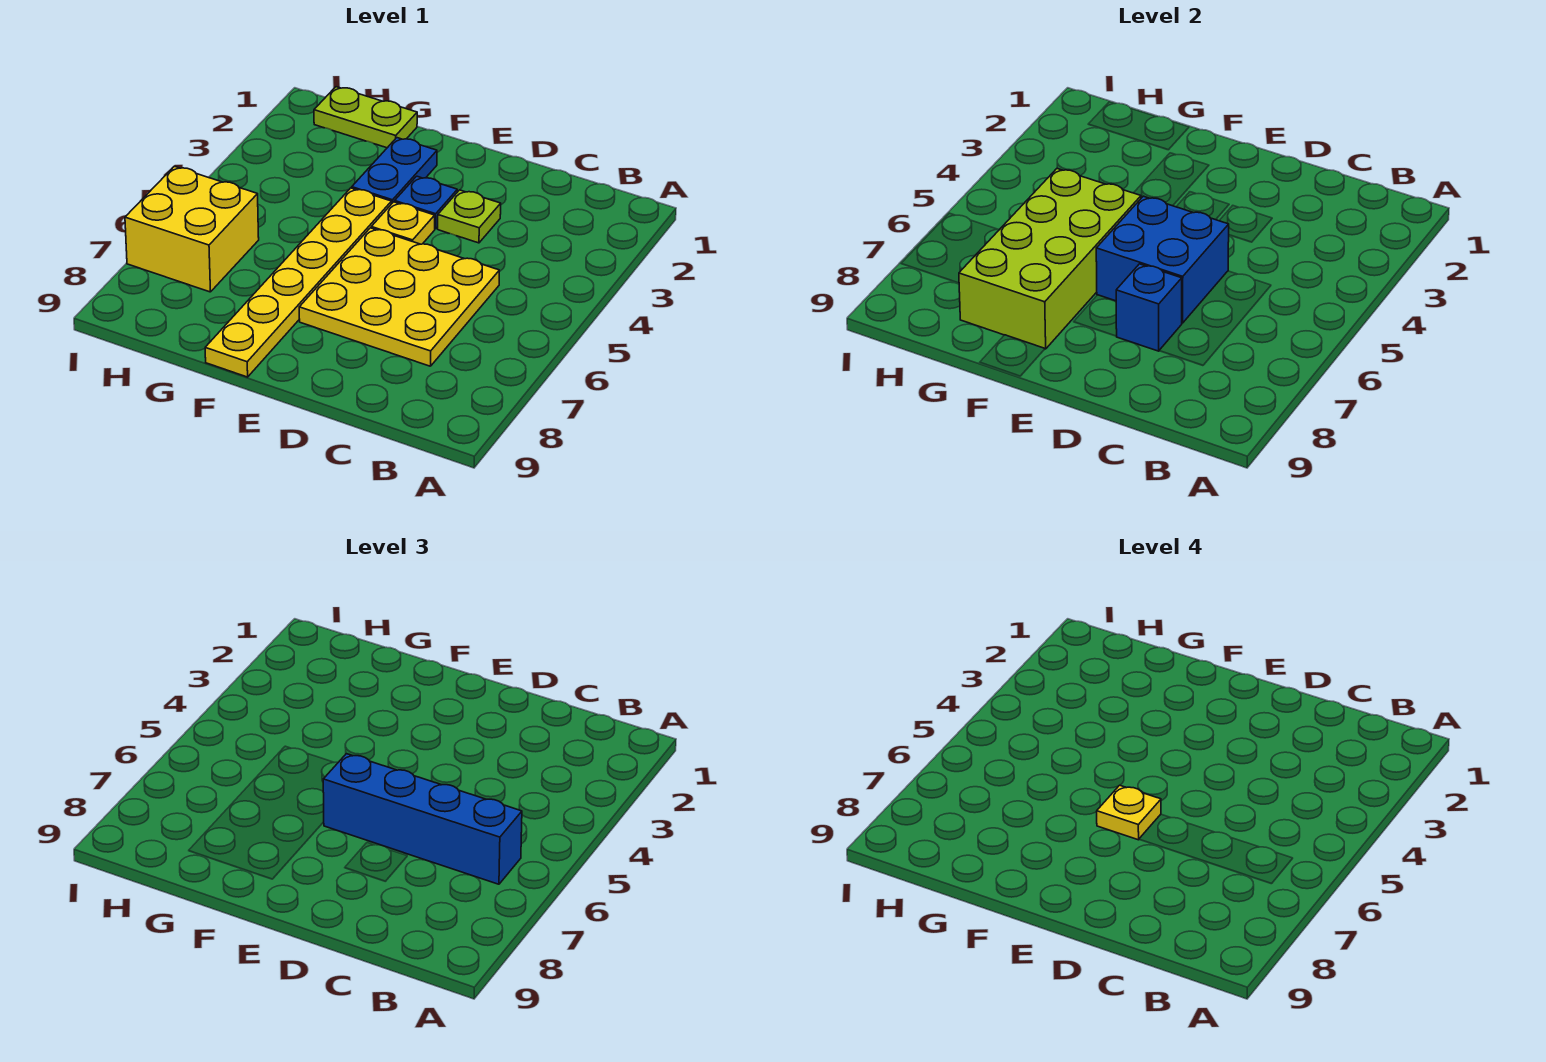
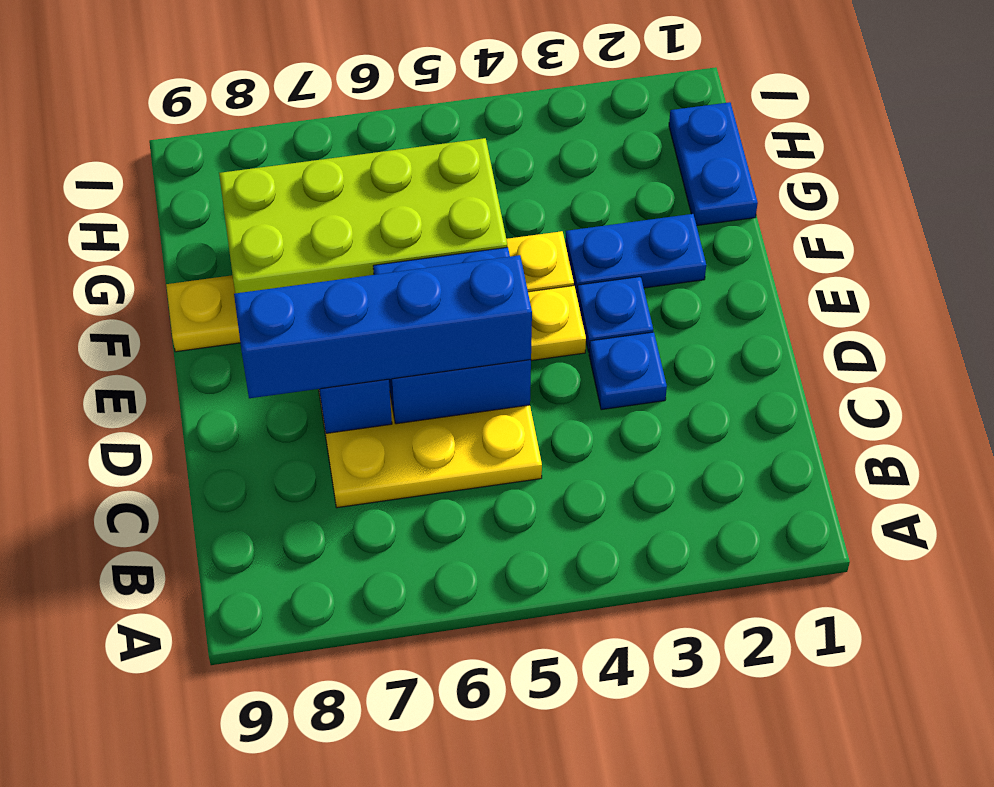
blue 1x4 brick [323,754,522,884] -> blue 1x4 brick turned to [234,255,532,398]
lime 1x1 plate [438,190,501,243] -> blue 1x1 plate [589,332,667,410]
yellow 1x1 plate [1097,785,1161,840] -> none
lime 1x2 plate [314,87,417,148] -> blue 1x2 plate [669,102,758,226]
yellow 2x2 brick [125,166,259,292] -> none

